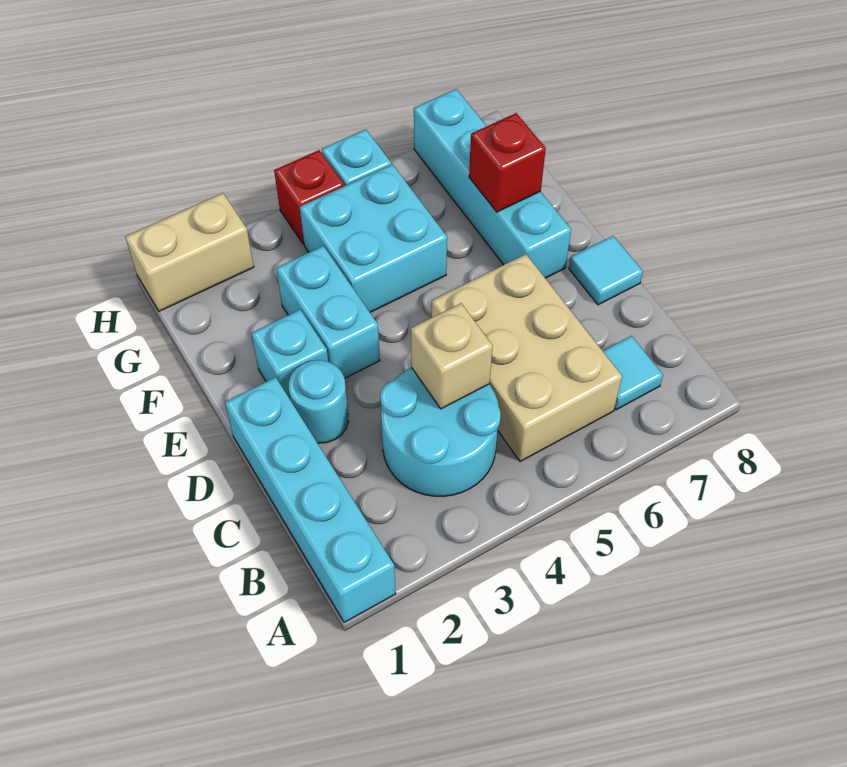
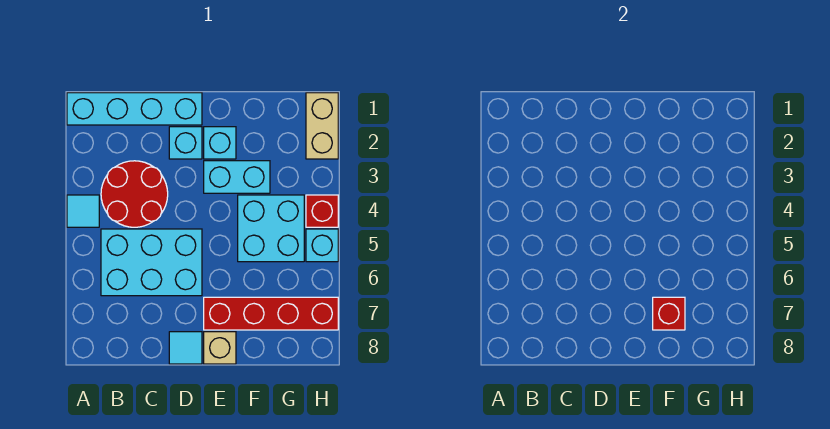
cyan 2x2 round brick [380,368,501,496] -> red 2x2 round brick [101,161,168,227]
tan 2x3 brick [432,254,622,462] -> cyan 2x3 brick [101,229,202,296]
cyan 1x1 tile [603,336,663,410] -> cyan 1x1 tile moved to [67,195,99,227]
tan 1x1 brick [411,303,493,409] -> tan 1x1 brick moved to [204,332,236,364]
cyan 1x1 round brick [289,360,349,443] -> cyan 1x1 brick [169,127,202,159]
cyan 1x4 brick [414,89,571,278] -> red 1x4 brick [204,297,338,330]

